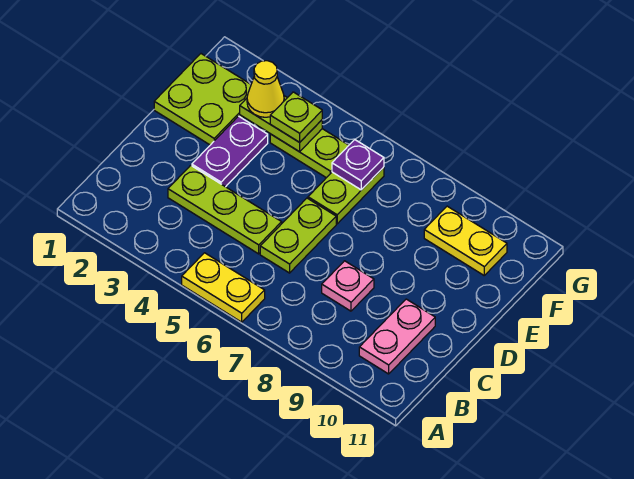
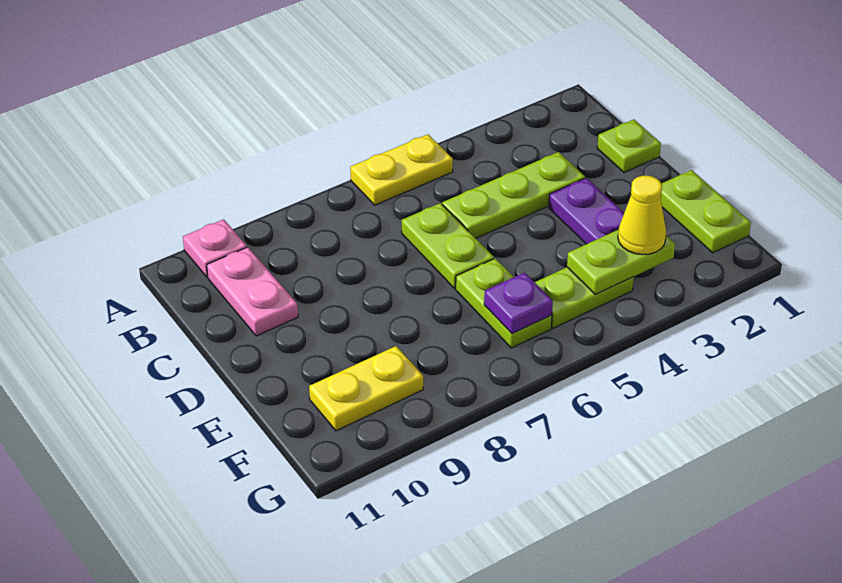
pink 1x1 plate [322,261,374,311] -> pink 1x1 plate moved to [183,219,247,277]
lime 2x2 plate [154,54,251,145] -> lime 1x2 plate [661,170,751,253]
lime 1x1 plate [270,92,322,142] -> lime 1x1 plate moved to [597,119,661,173]

